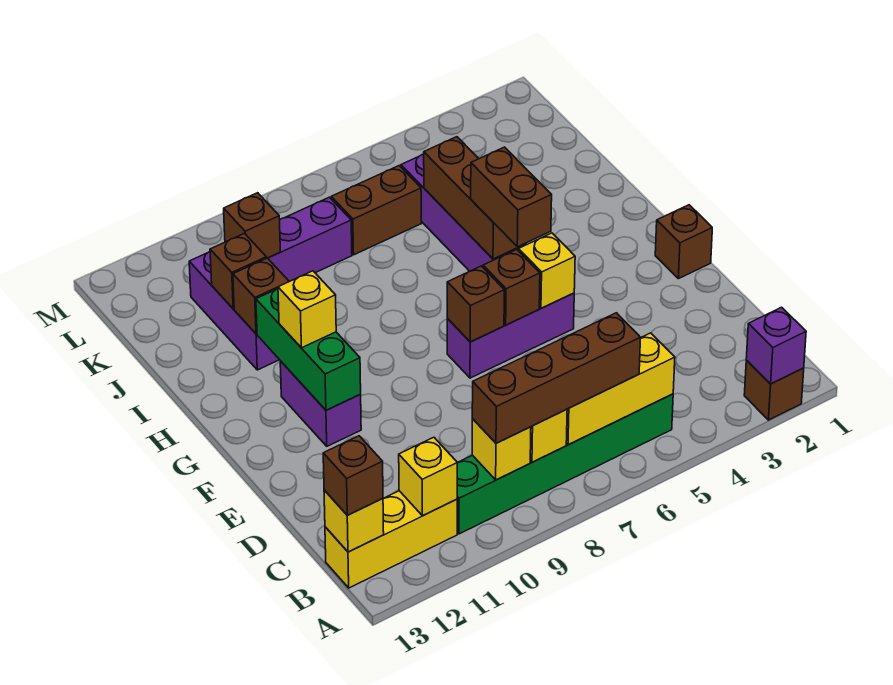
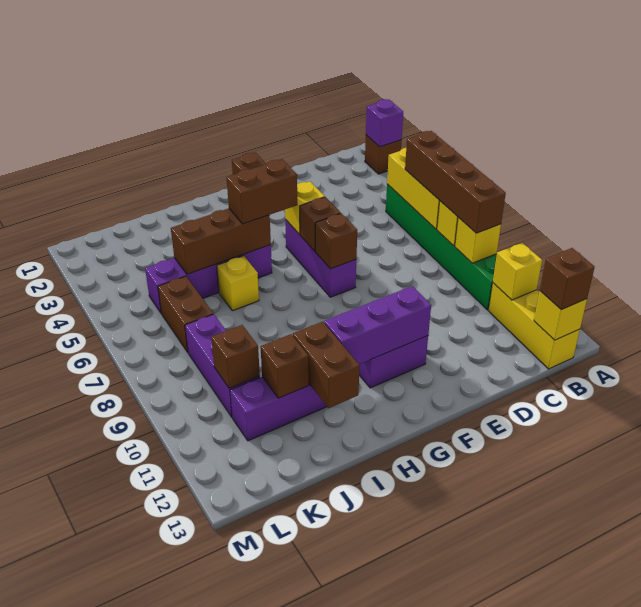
green 1x3 brick [256,289,361,410] -> purple 1x3 brick [324,286,431,364]
yellow 1x1 brick [278,271,336,348] -> yellow 1x1 brick moved to [217,256,259,311]
brown 1x1 brick [233,258,289,334] -> brown 1x2 brick [293,322,360,408]

